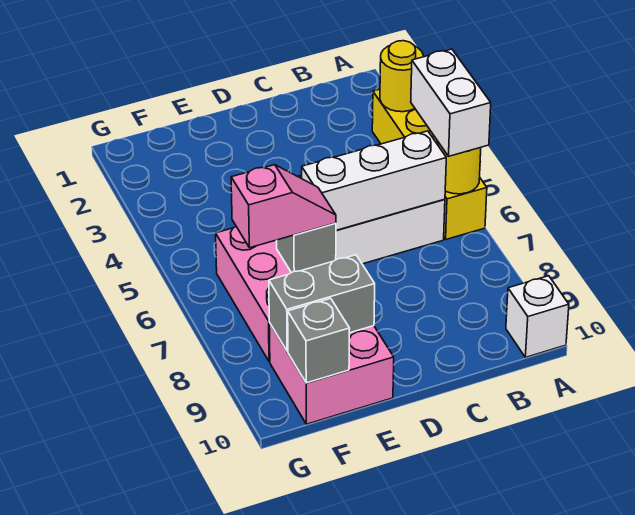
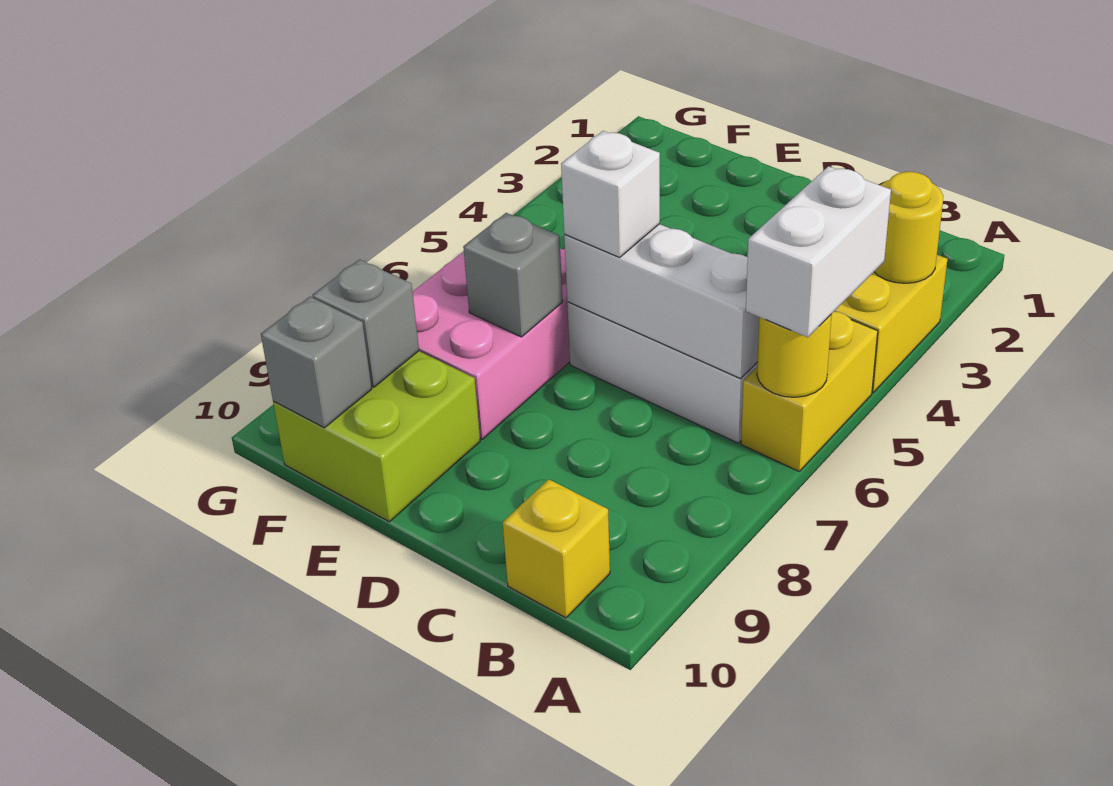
white 1x1 brick [506,276,569,357] -> white 1x1 brick moved to [561,131,660,257]
none -> yellow 1x1 brick [503,479,610,618]
pink 1x2 slope [231,165,336,248] -> none
pink 2x2 brick [269,323,394,424] -> lime 2x2 brick [273,351,480,522]
grey 1x2 brick [269,255,375,351] -> grey 1x1 brick [312,260,419,387]

